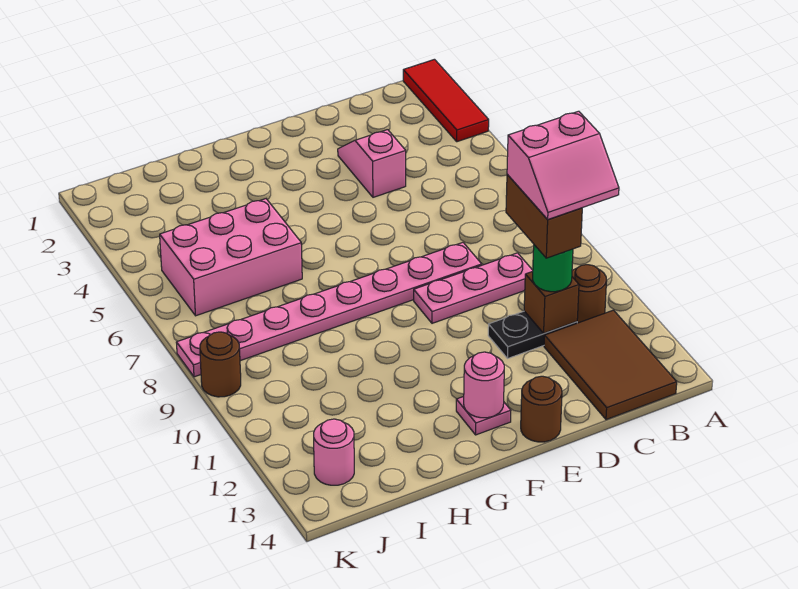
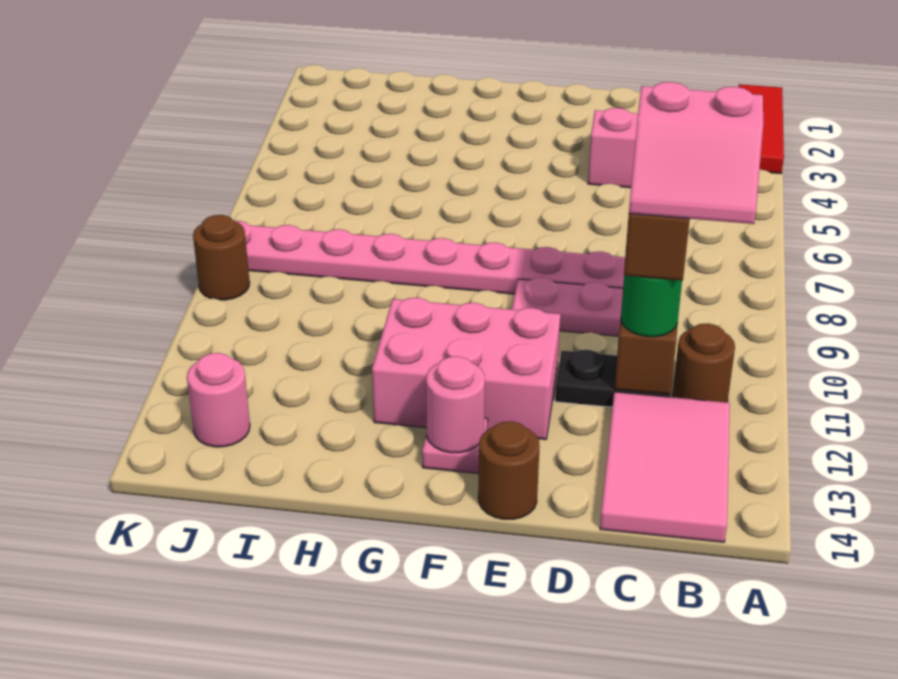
brown 2x3 tile [544,310,677,420] -> pink 2x3 tile [600,392,730,542]
pink 2x3 brick [160,199,302,316] -> pink 2x3 brick moved to [372,297,560,439]

